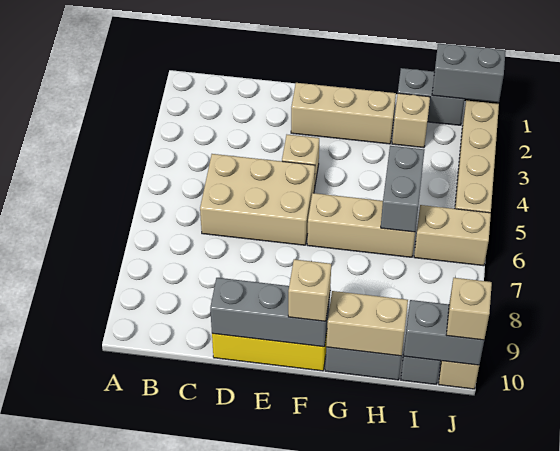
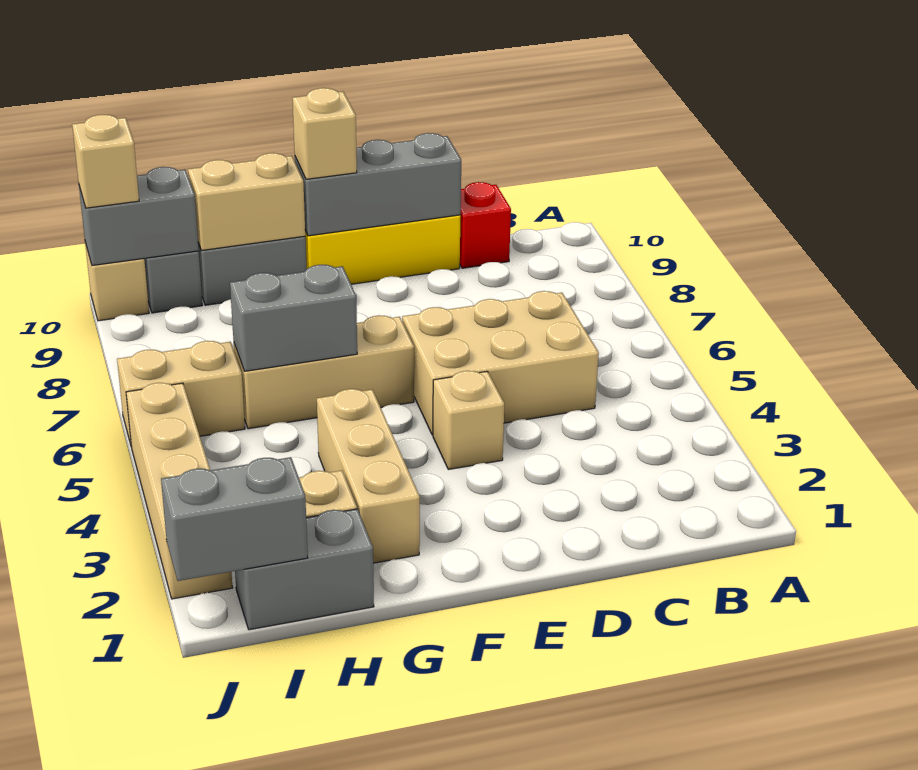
none -> red 1x1 brick [460,182,511,268]
tan 1x3 brick [291,83,396,144] -> tan 1x3 brick turned to [317,389,420,563]
grey 1x2 brick [381,146,424,232] -> grey 1x2 brick turned to [230,265,357,371]

